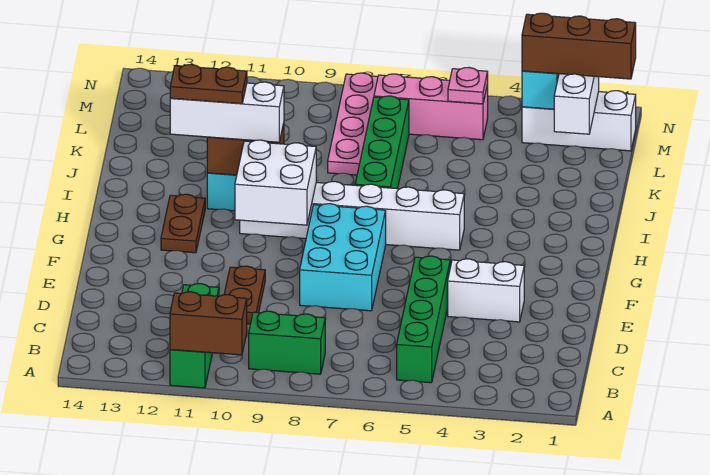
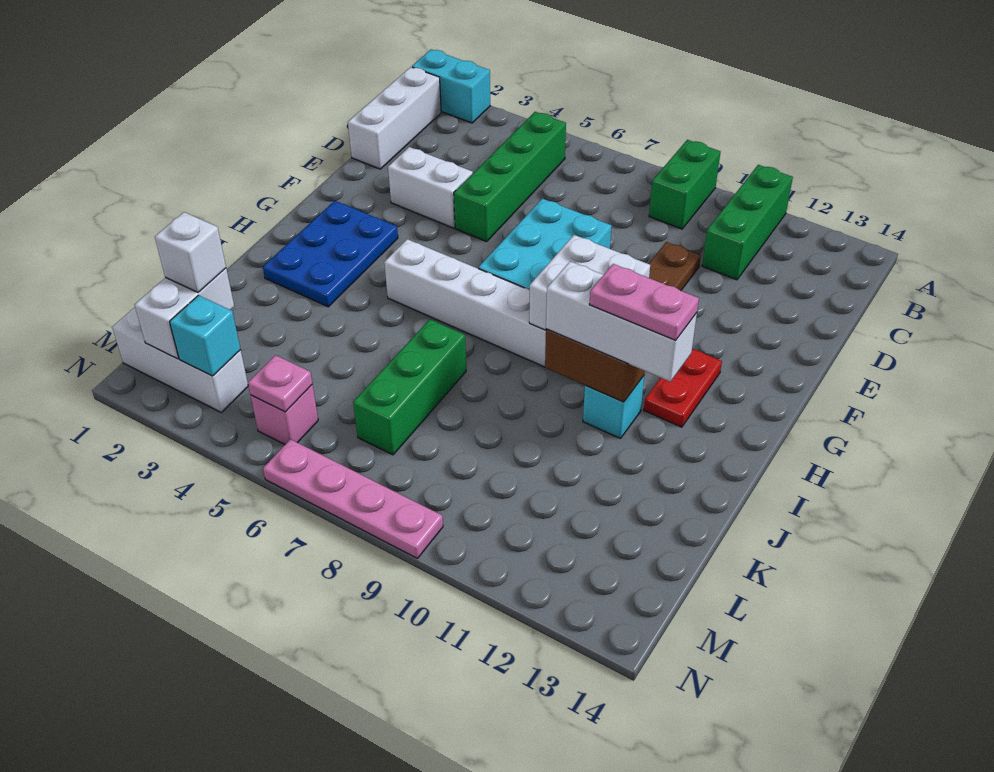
none -> cyan 1x2 brick [412,49,490,123]
brown 1x2 brick [170,292,247,355] -> none
none -> white 1x3 brick [348,67,441,169]
green 1x2 brick [249,311,325,374] -> green 1x2 brick turned to [649,140,721,229]
none -> blue 2x3 plate [263,201,398,307]
brown 1x2 plate [161,194,205,253] -> red 1x2 plate [644,349,722,427]
green 1x4 brick [355,96,409,189] -> green 1x3 brick [353,319,466,455]
brown 1x2 plate [170,64,247,104] -> pink 1x2 plate [589,264,699,341]
pink 1x4 plate [328,73,378,175] -> pink 1x4 plate turned to [263,439,443,558]
none -> white 1x1 brick [155,212,226,292]
brown 1x3 brick [522,13,636,79] -> none
pink 1x3 brick [374,74,488,140] -> pink 1x1 brick [251,385,318,444]

